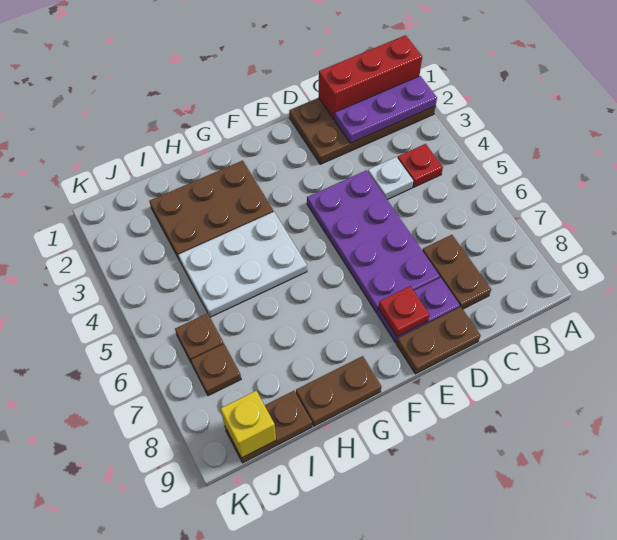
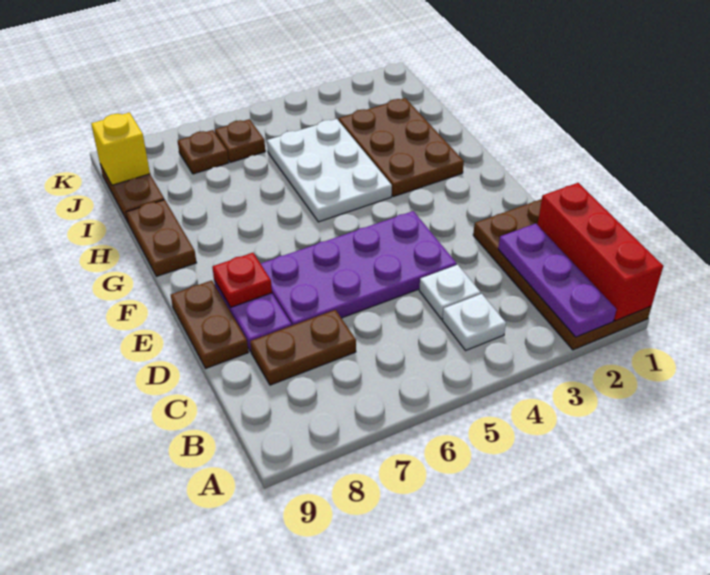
red 1x1 plate [398,144,443,187] -> white 1x1 plate [442,294,506,350]

